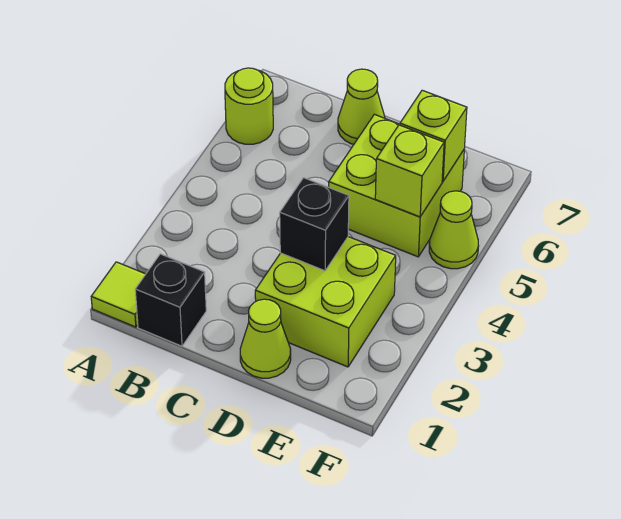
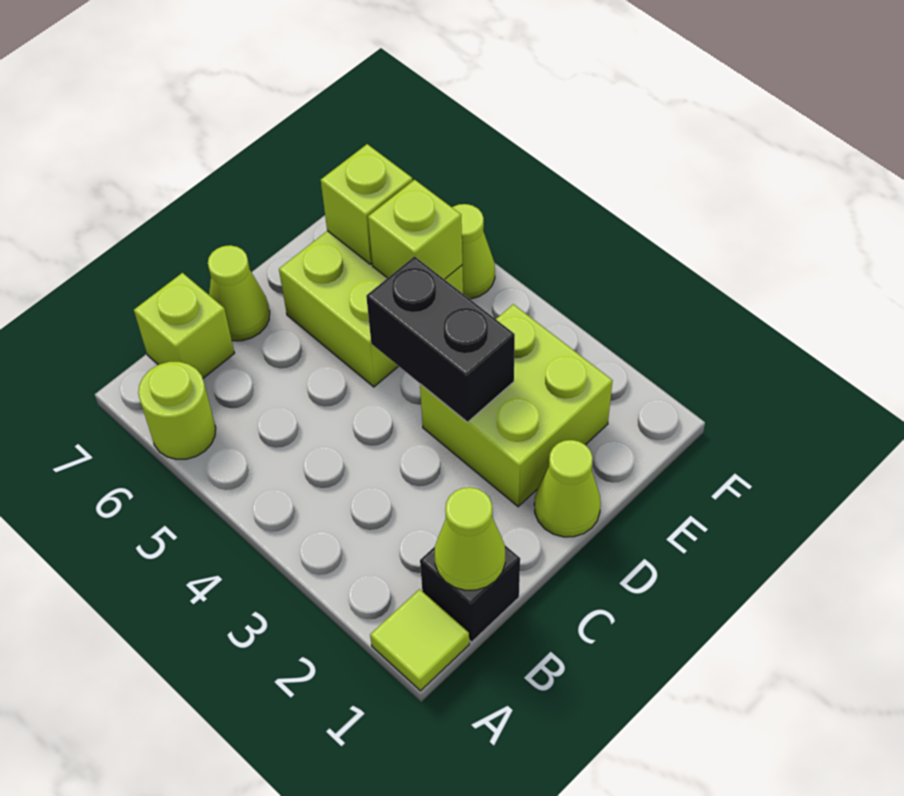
none -> lime 1x1 cone [435,487,505,590]
none -> lime 1x1 brick [134,273,234,378]
black 1x1 brick [280,178,349,271] -> black 1x2 brick [366,256,515,422]

